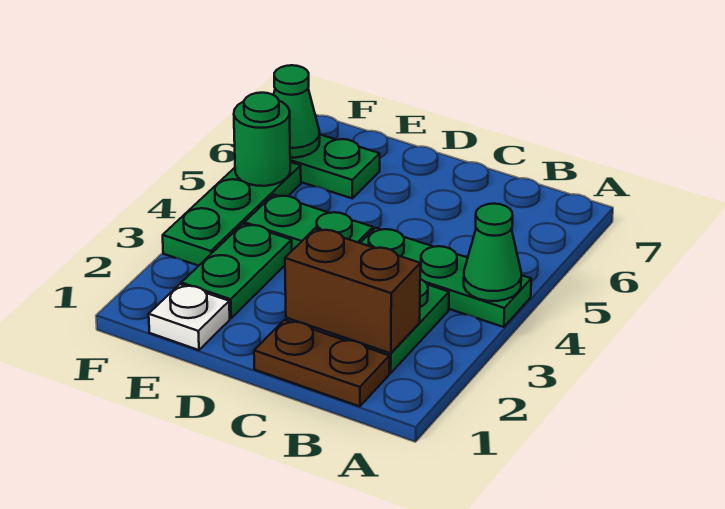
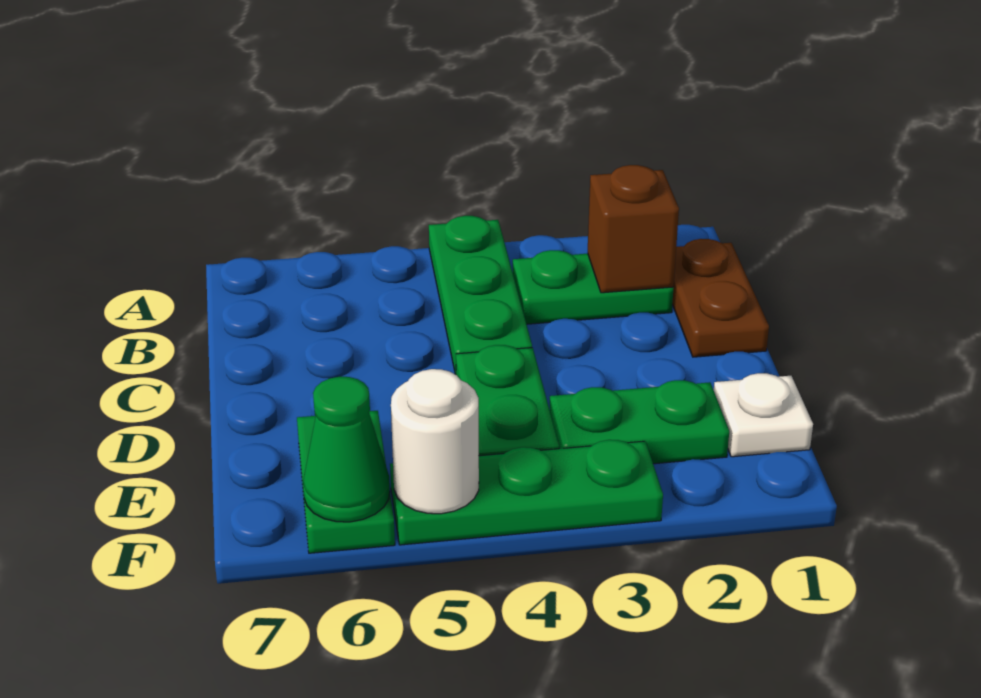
green 1x1 cone [464,204,521,301] -> none
brown 1x2 brick [285,229,420,353] -> brown 1x1 brick [588,165,679,293]
green 1x1 round brick [234,93,290,186] -> white 1x1 round brick [391,369,479,514]

